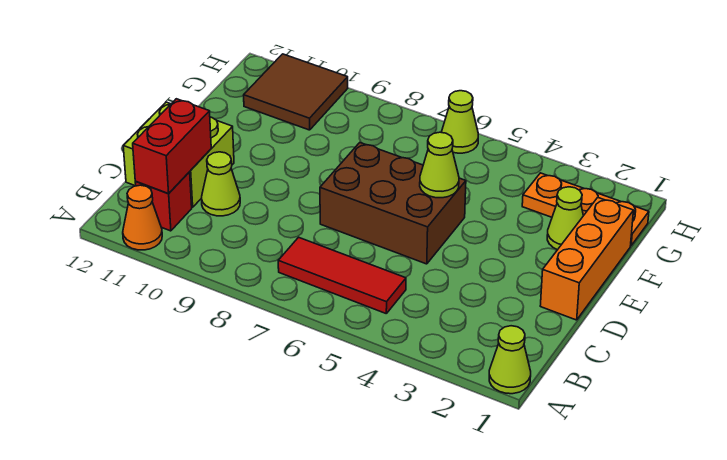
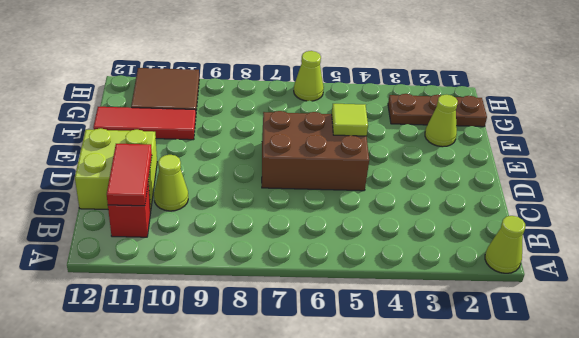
orange 1x1 cone [123,185,162,250] -> none
red 1x3 tile [278,237,406,313] -> red 1x3 tile moved to [93,107,196,140]
red 1x2 brick [133,99,211,194] -> red 1x2 tile [107,144,152,206]
orange 1x3 brick [540,198,634,320] -> none
lime 1x1 cone [420,132,459,198] -> lime 1x1 tile [332,104,368,136]
orange 1x3 plate [522,173,649,245] -> brown 1x3 plate [388,94,487,127]

